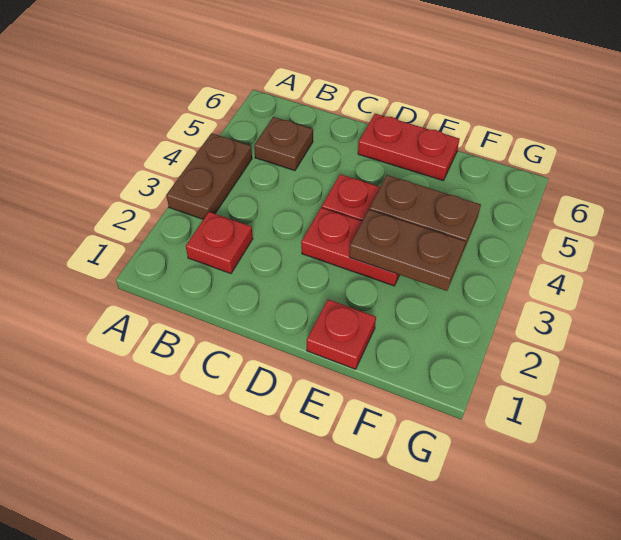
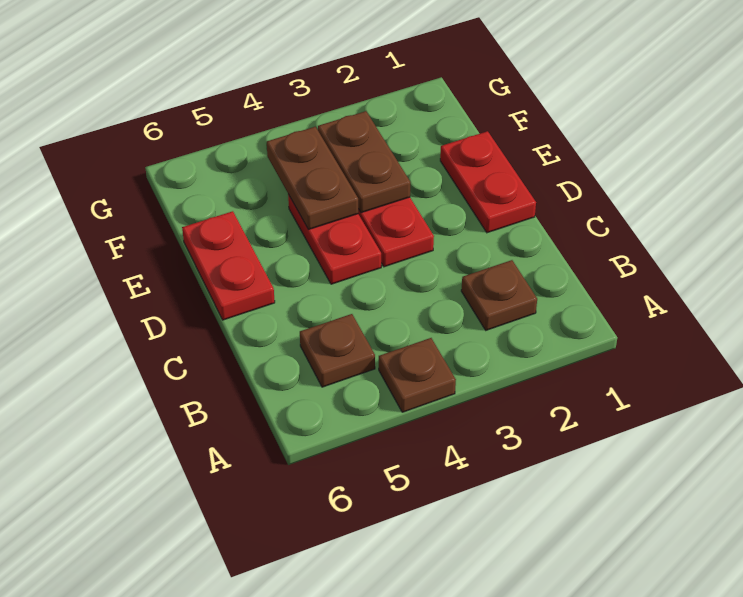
brown 1x2 plate [166,133,252,219] -> brown 1x1 plate [379,338,456,412]
red 1x1 plate [186,212,253,274] -> brown 1x1 plate [461,260,537,330]
red 1x1 plate [307,299,376,369] -> red 1x2 plate [440,131,536,233]

